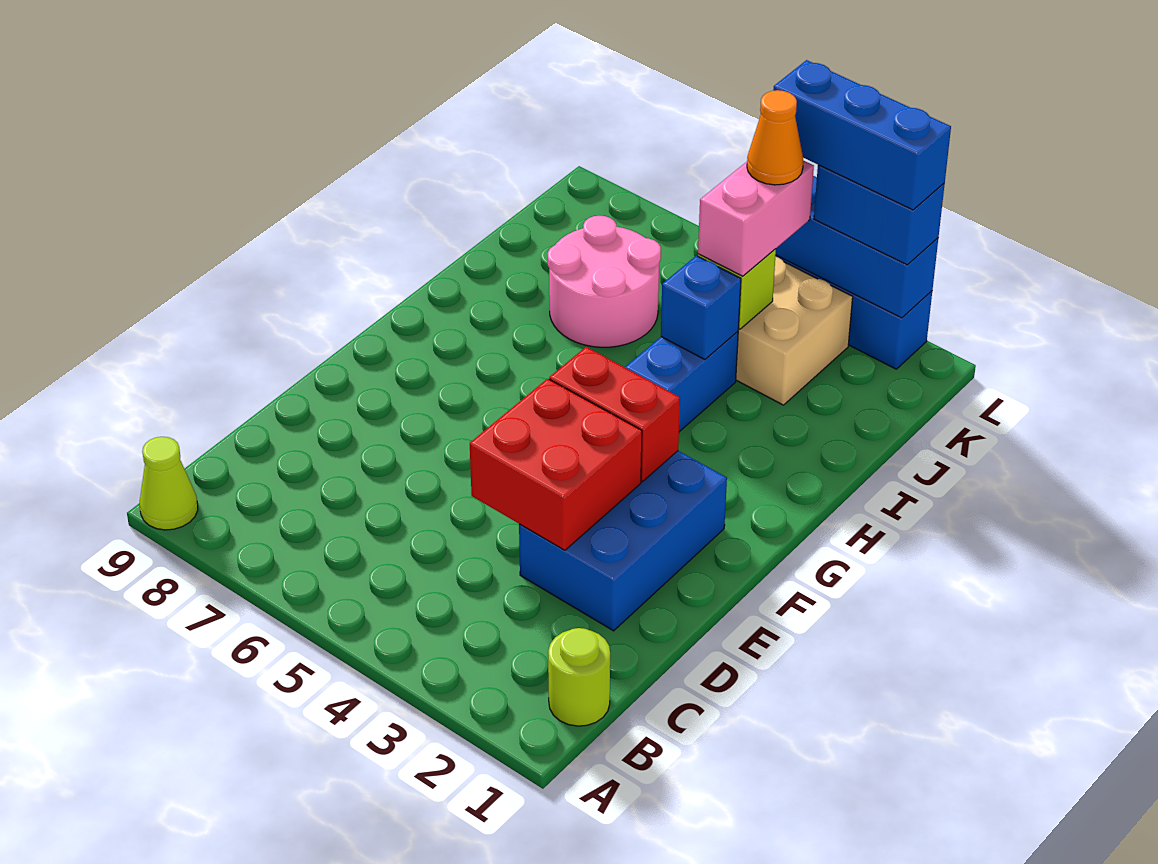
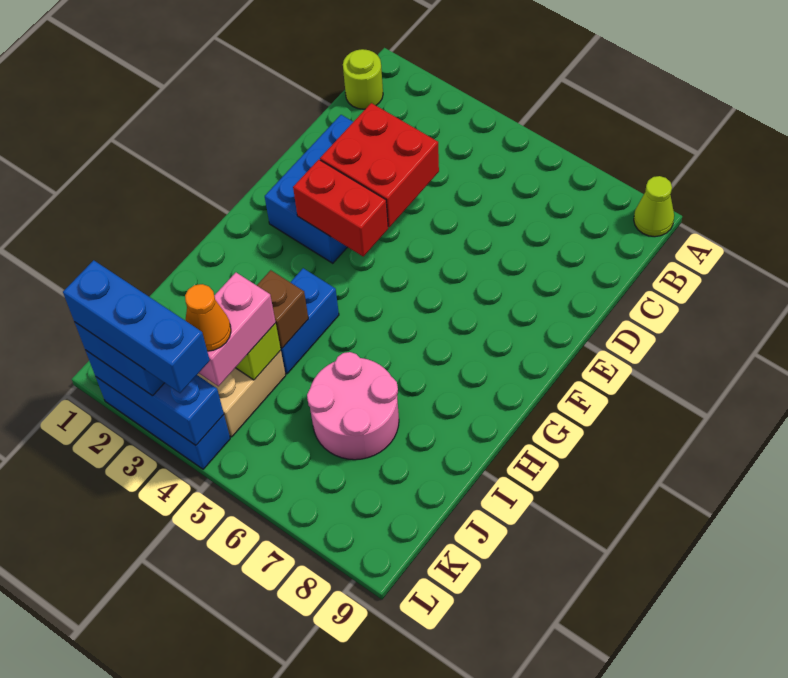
blue 1x1 brick [661,256,741,360] -> brown 1x1 brick [257,270,308,348]

